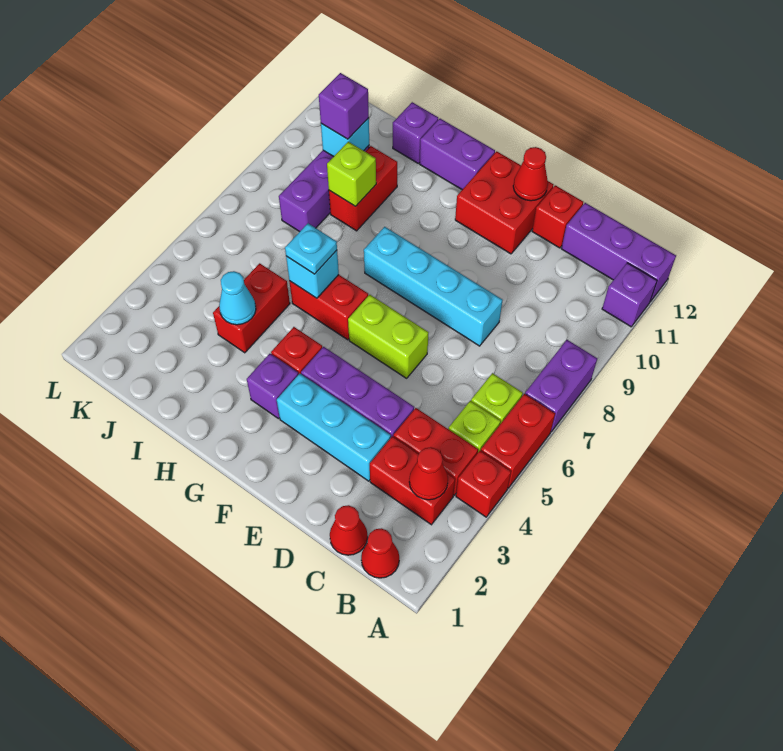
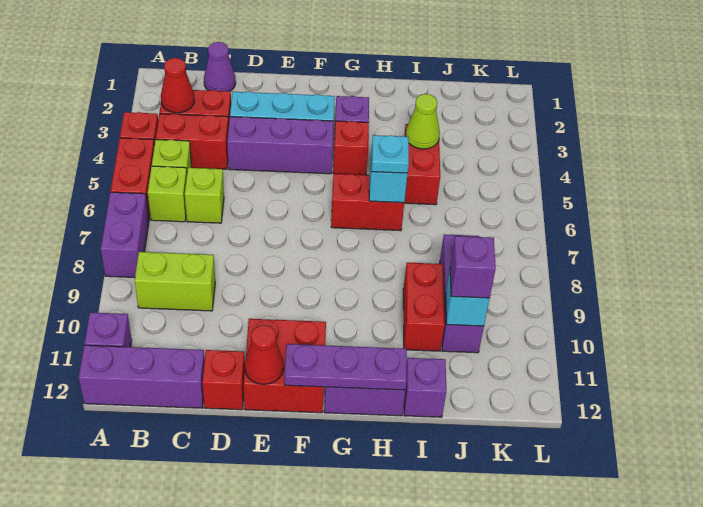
red 1x1 cone [361,528,399,578] -> none
red 1x1 cone [330,505,368,555] -> purple 1x1 cone [204,42,236,91]
cyan 1x4 brick [364,227,503,346] -> none
lime 1x2 brick [348,295,428,378] -> lime 1x2 brick moved to [135,252,215,311]
none -> purple 1x3 plate [285,344,407,390]
cyan 1x1 cone [219,271,256,325] -> lime 1x1 cone [406,94,440,149]
lime 1x1 brick [327,142,376,206] -> lime 1x1 brick moved to [185,168,224,223]

